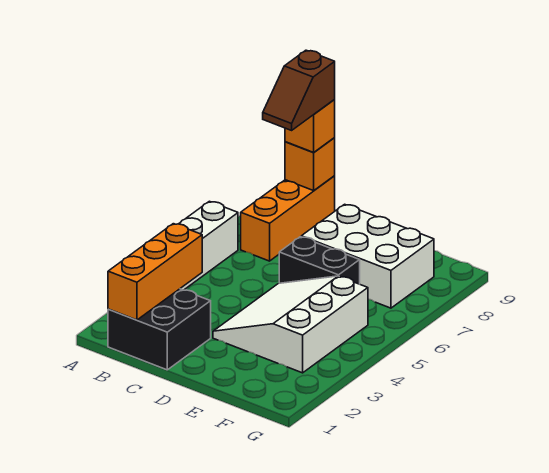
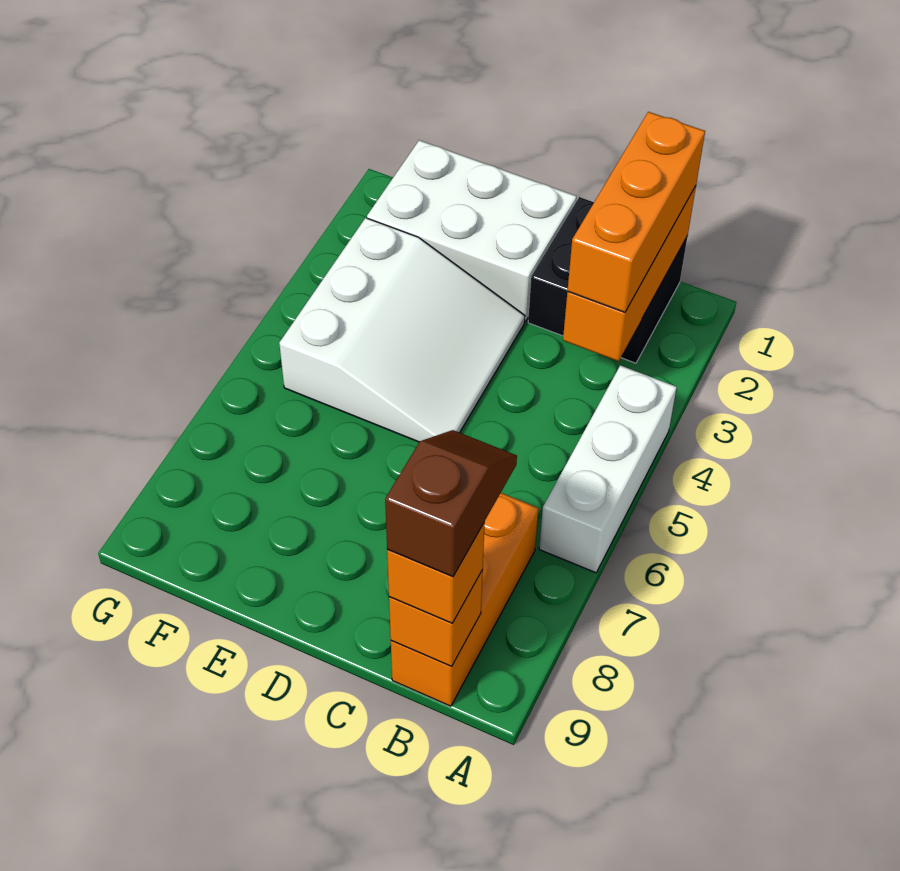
none -> orange 1x3 brick [567,112,705,312]
black 1x2 brick [279,237,360,284] -> none
white 2x3 brick [301,204,434,308] -> white 2x3 brick moved to [367,140,577,322]

